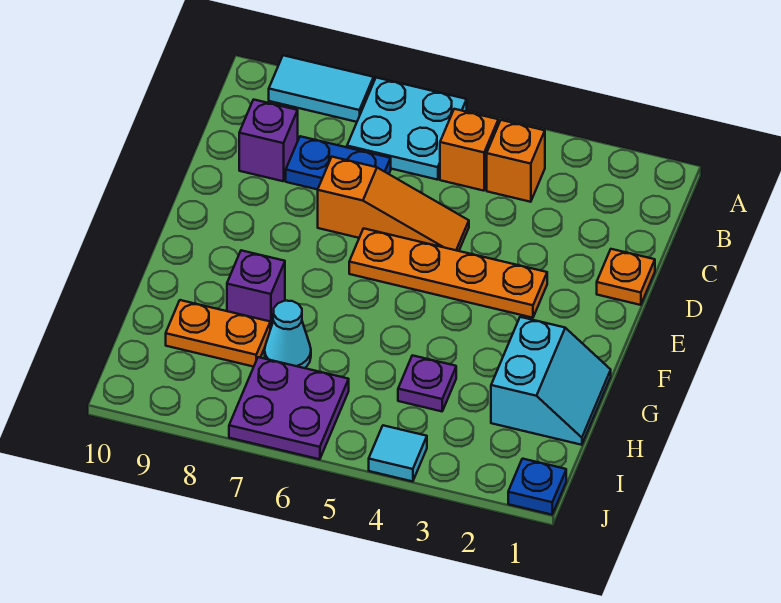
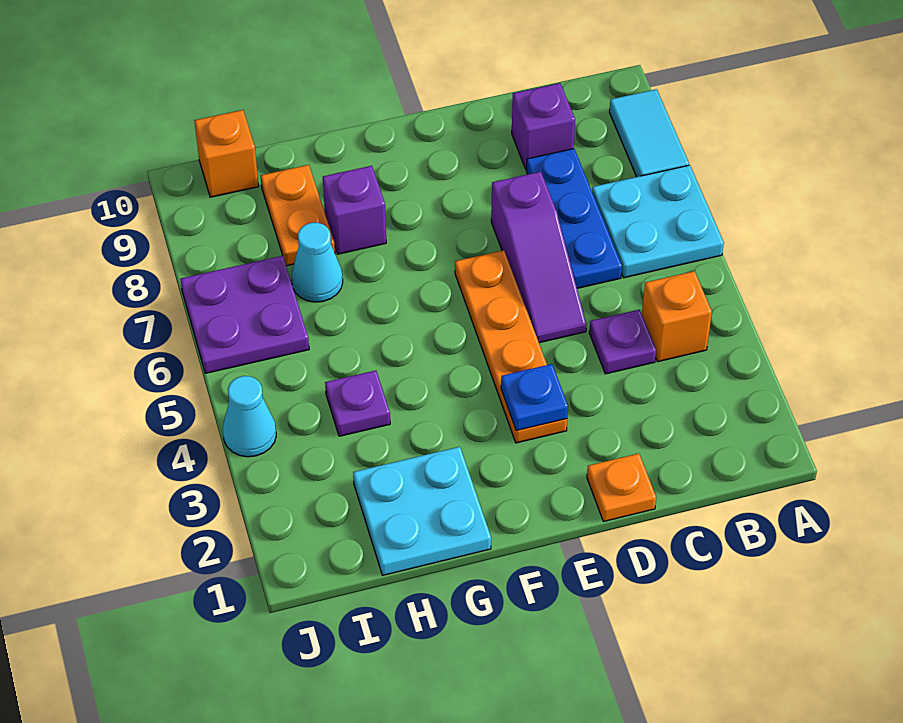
orange 1x1 brick [440,109,498,191] -> orange 1x1 brick moved to [194,110,259,197]
none -> purple 1x1 plate [589,310,656,374]
blue 1x2 plate [286,136,391,190] -> blue 1x3 plate [526,149,622,288]
orange 1x3 slope [318,157,469,251] -> purple 1x3 slope [491,172,587,343]
cyan 2x2 slope [491,317,611,445] -> cyan 2x2 plate [353,447,491,575]
blue 1x1 plate [508,459,566,515] -> blue 1x1 plate moved to [501,364,568,430]
cyan 1x1 tile [369,425,427,481] -> cyan 1x1 cone [223,376,276,457]

